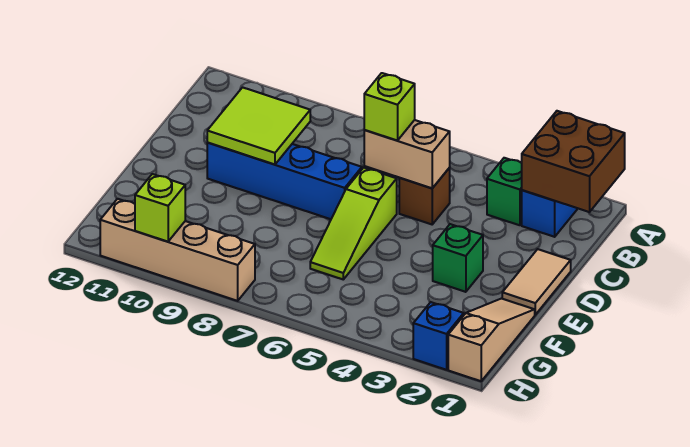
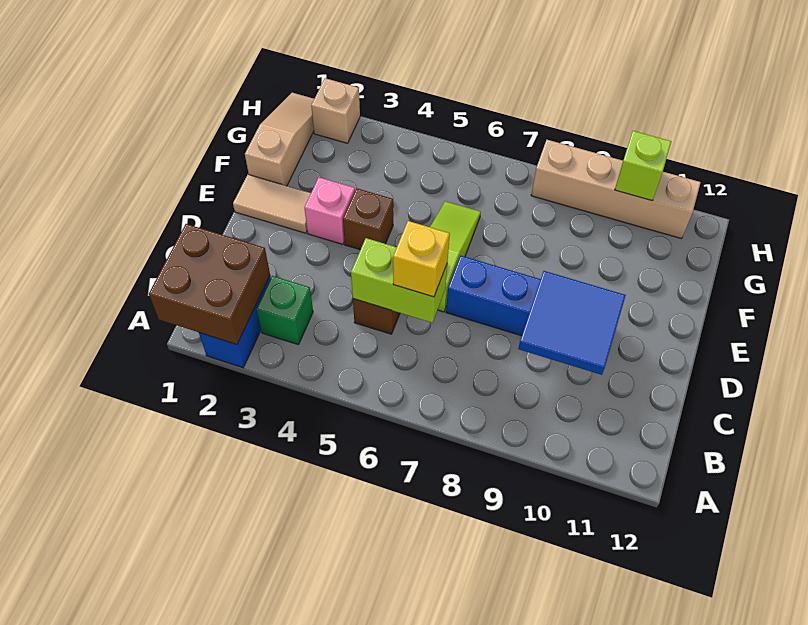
tan 1x2 brick [364,120,450,188] -> lime 1x2 brick [351,238,447,323]
lime 1x1 brick [364,73,415,141] -> yellow 1x1 brick [393,221,450,297]
lime 2x2 tile [207,87,310,165] -> blue 2x2 tile [518,271,626,375]
tan 1x2 tile [502,249,571,315] -> tan 1x2 tile turned to [233,175,311,233]
green 1x1 brick [433,224,483,292] -> pink 1x1 brick [304,177,355,244]
none -> brown 1x1 brick [343,188,393,250]
tan 1x3 slope [448,299,535,381] -> tan 1x3 slope turned to [245,93,314,186]
blue 1x1 brick [413,302,464,370] -> tan 1x1 brick [311,78,360,143]

